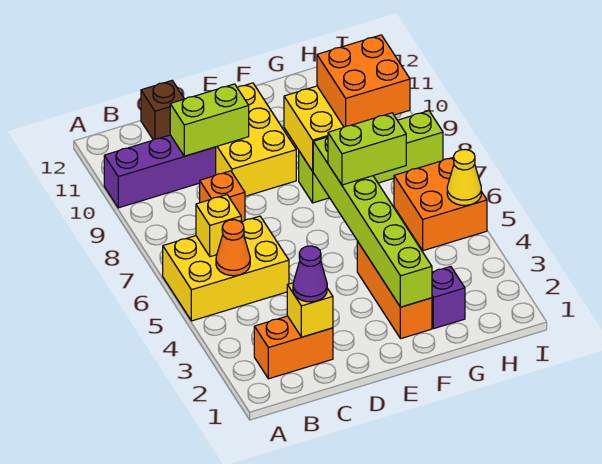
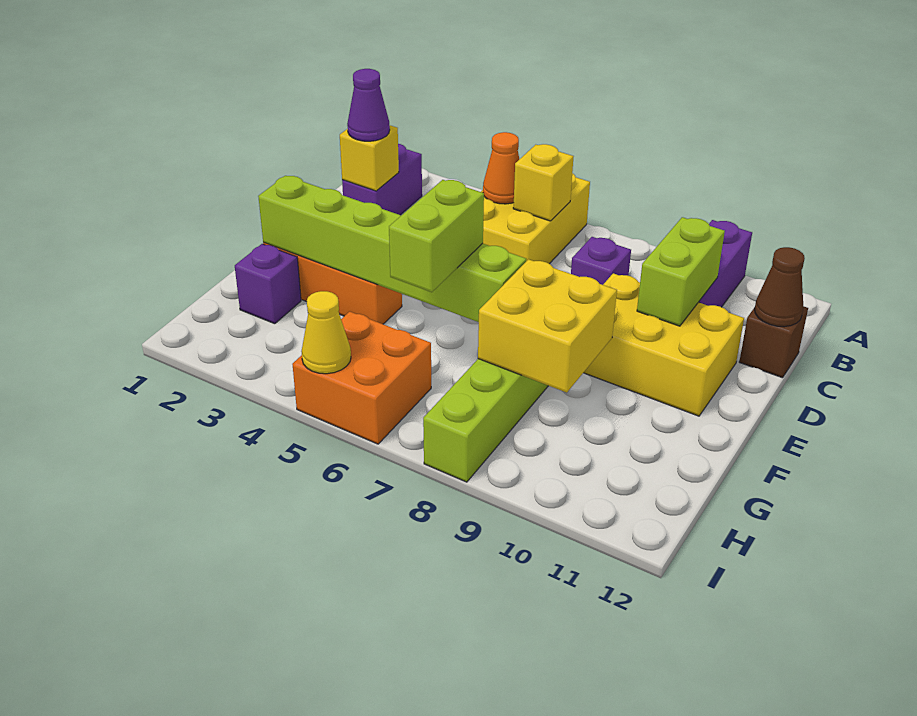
orange 1x2 brick [254,316,333,379] -> purple 1x2 brick [342,144,422,215]
orange 1x1 brick [200,171,245,222] -> purple 1x1 brick [571,237,631,285]
none -> brown 1x1 cone [755,247,805,327]
orange 2x2 brick [317,35,410,127] -> none

